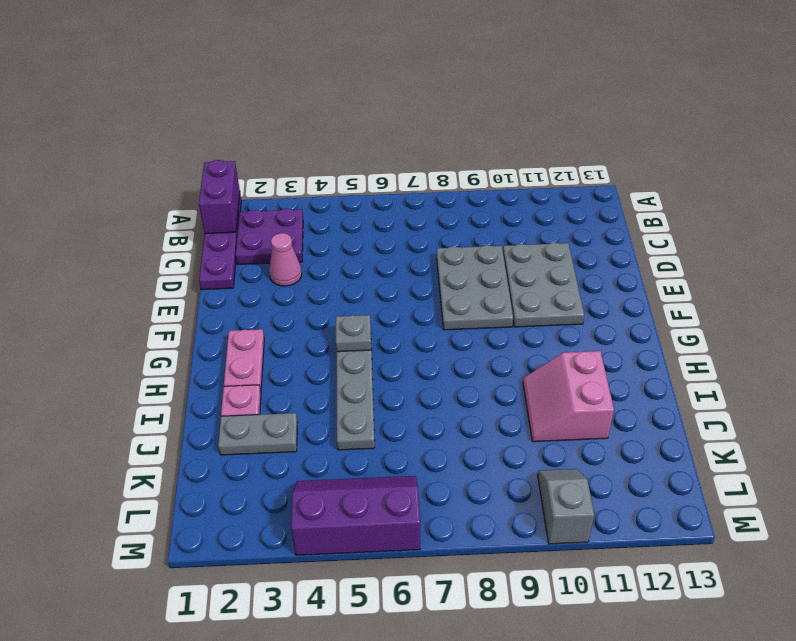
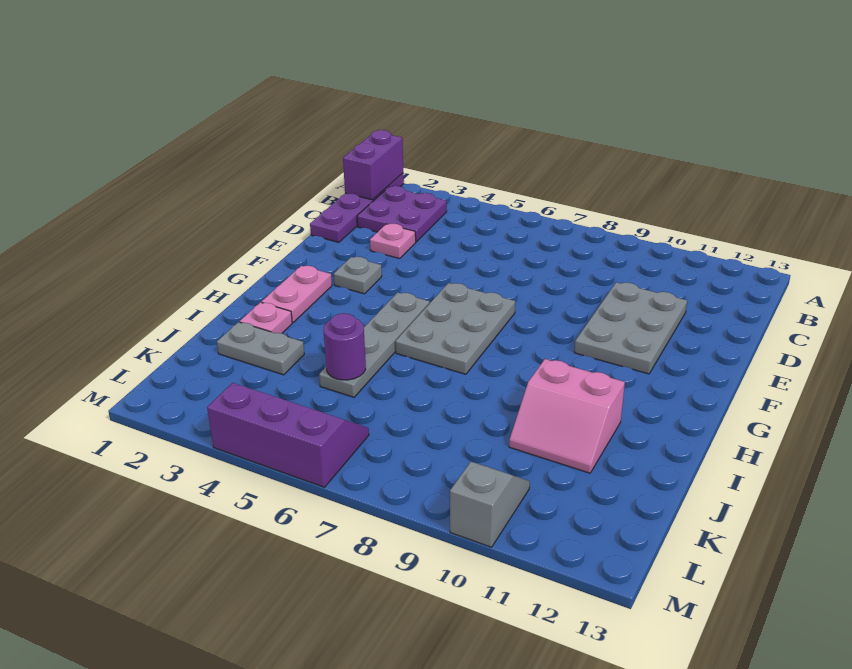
pink 1x1 cone [269,233,302,286] -> pink 1x1 plate [370,224,416,259]
grey 2x3 plate [437,245,513,330] -> grey 2x3 plate moved to [395,283,515,374]
grey 1x1 plate [336,315,371,352] -> grey 1x1 plate moved to [334,257,382,294]
pink 2x2 slope [523,351,614,442] -> pink 2x2 slope turned to [509,359,625,473]
none -> purple 1x1 round brick [323,313,366,380]

